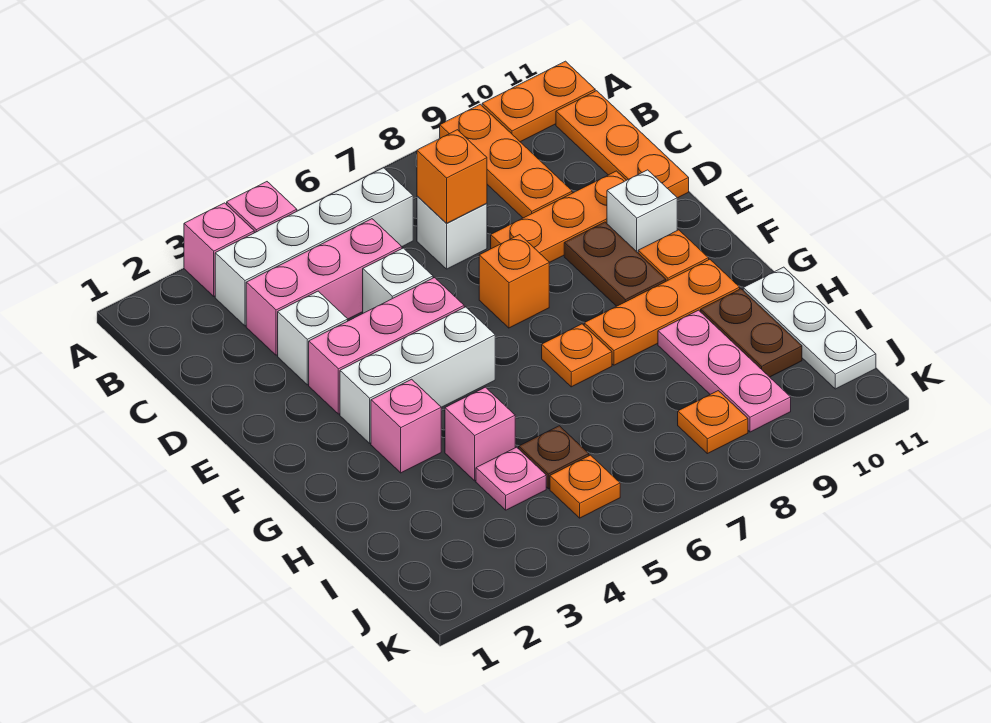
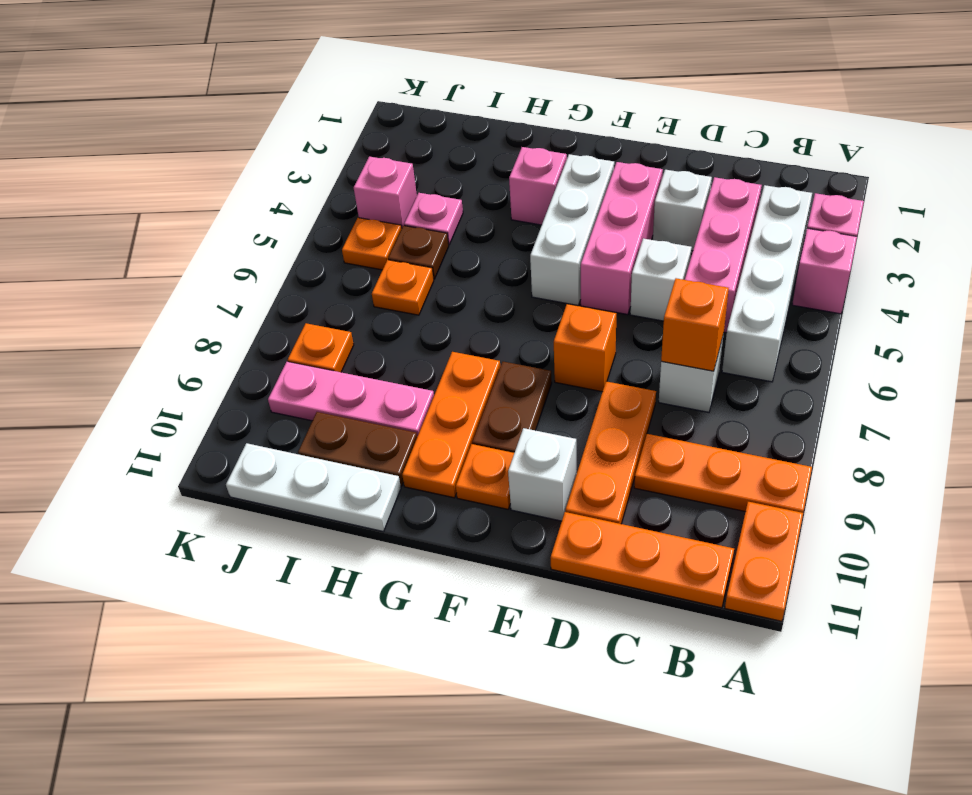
brown 1x2 plate [564,222,666,306] -> brown 1x2 plate turned to [472,362,552,453]
orange 1x1 plate [542,324,612,387] -> orange 1x1 plate moved to [372,260,434,315]
pink 1x1 brick [445,387,515,481] -> pink 1x1 brick moved to [354,157,417,228]

